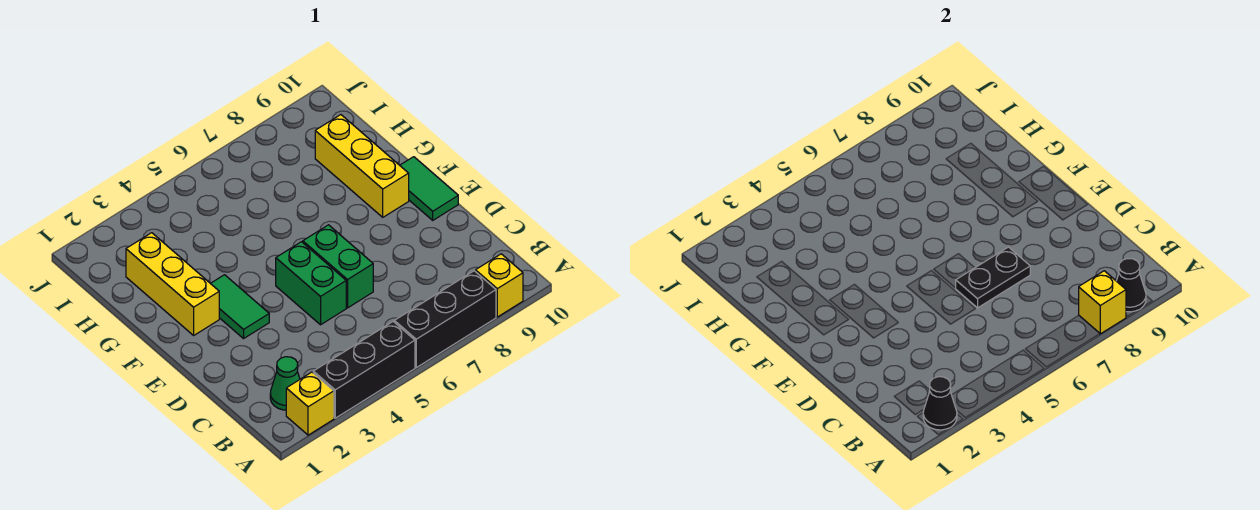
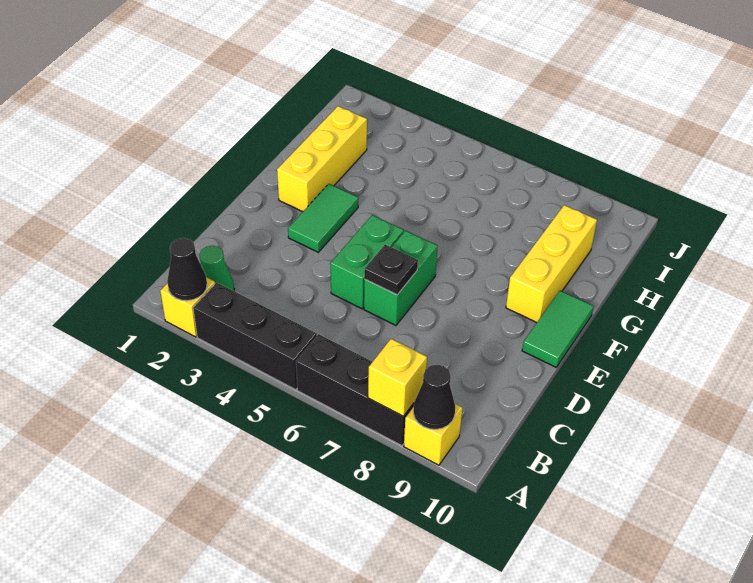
black 1x2 plate [956,247,1030,308] -> black 1x1 plate [364,245,418,295]

